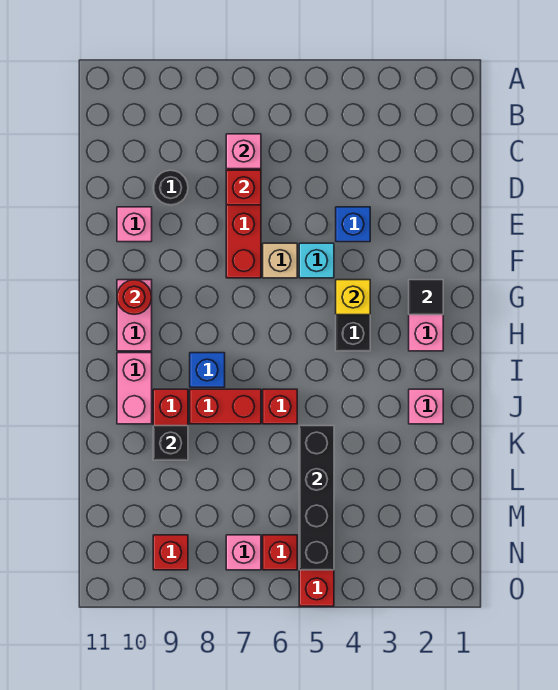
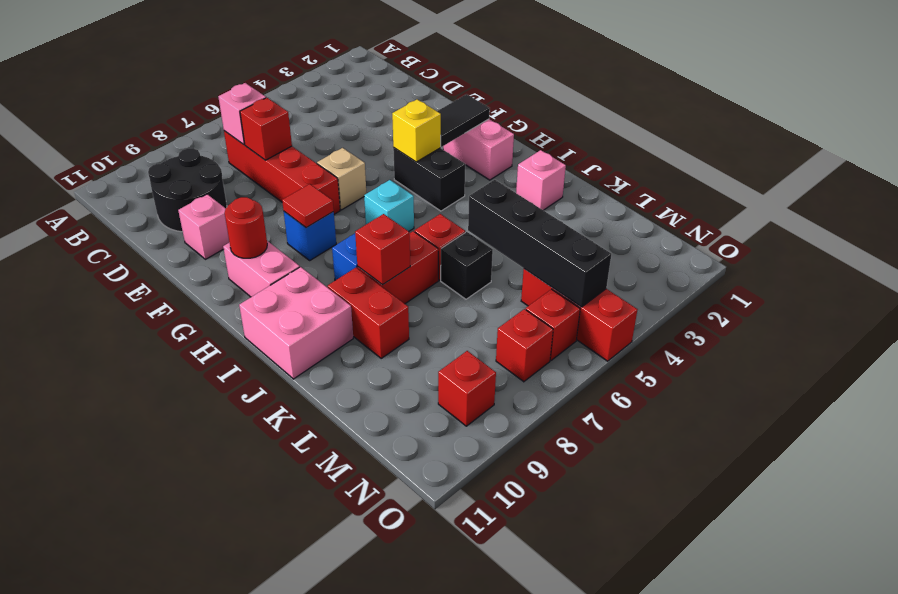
black 1x1 round brick [153,170,188,205] -> black 2x2 round brick [148,148,227,232]
blue 1x1 brick [336,207,370,242] -> blue 1x1 brick moved to [284,212,336,260]
cyan 1x1 brick [299,243,334,278] -> cyan 1x1 brick moved to [364,180,414,231]
black 1x1 tile [409,280,443,315] -> black 1x2 tile [437,94,490,147]
none -> red 1x1 tile [282,184,334,228]
pink 1x2 brick [117,353,152,424] -> pink 2x2 brick [239,267,353,379]
none -> red 1x1 brick [355,214,410,285]
black 1x1 brick [153,426,188,460] -> black 1x1 brick moved to [441,232,493,299]
pink 1x1 brick [226,535,261,570] -> red 1x1 brick [496,309,553,382]

